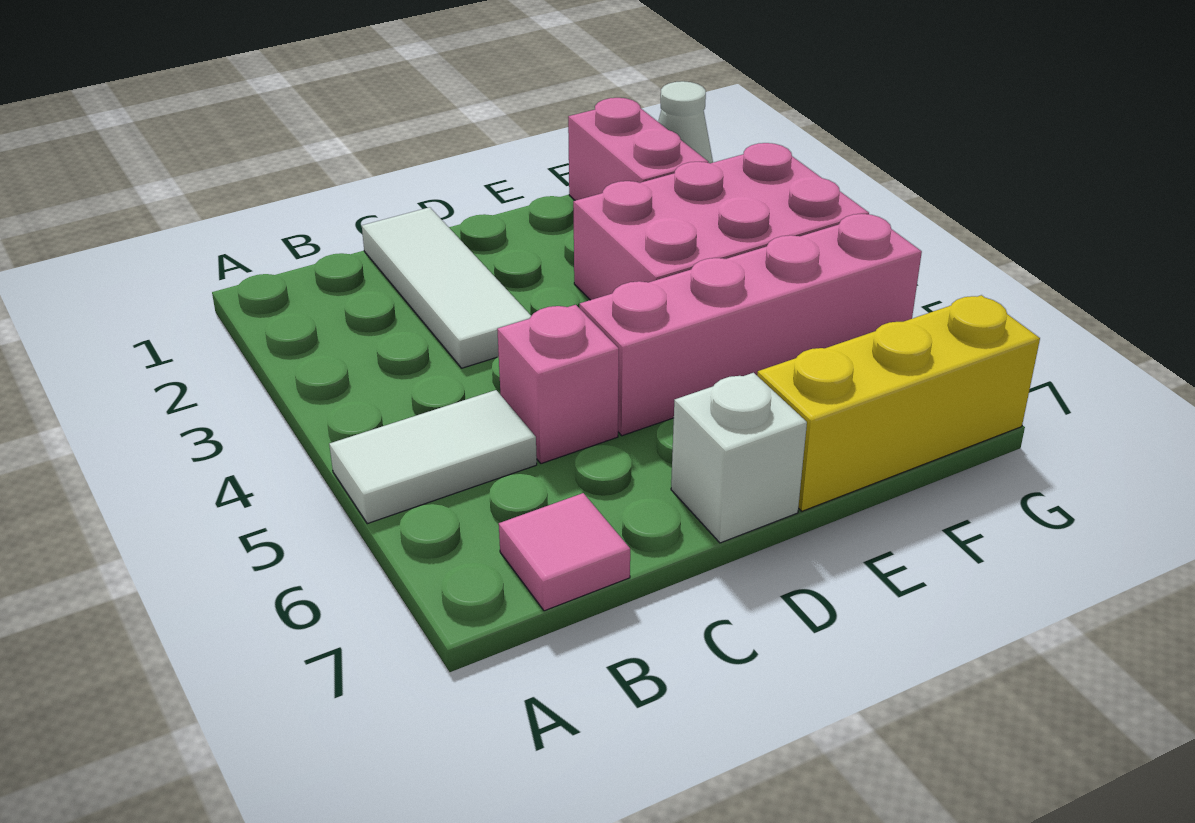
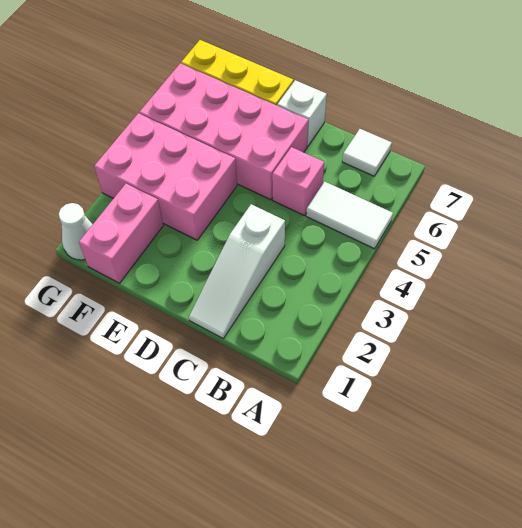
pink 1x1 tile [499,493,630,611] -> white 1x1 tile [342,129,392,176]
white 1x3 tile [362,207,531,368] -> white 1x3 slope [189,204,285,338]
pink 1x4 brick [580,214,922,436] -> pink 2x4 brick [139,63,308,200]

